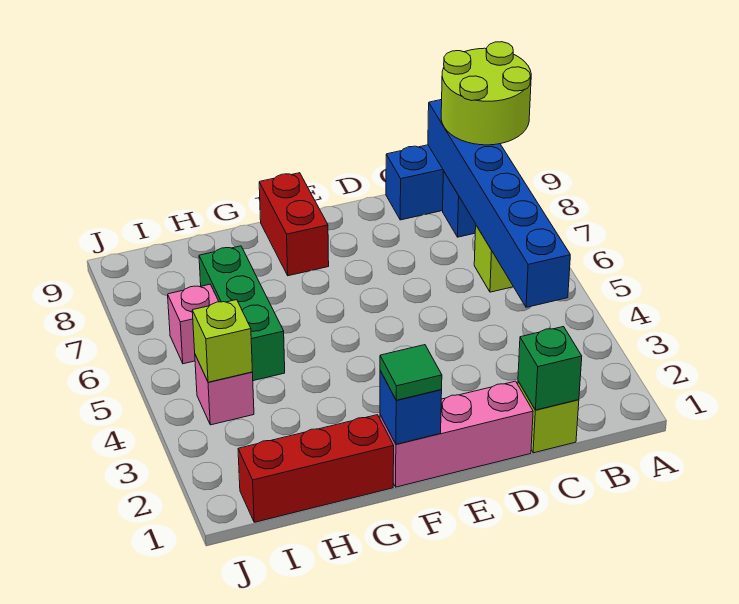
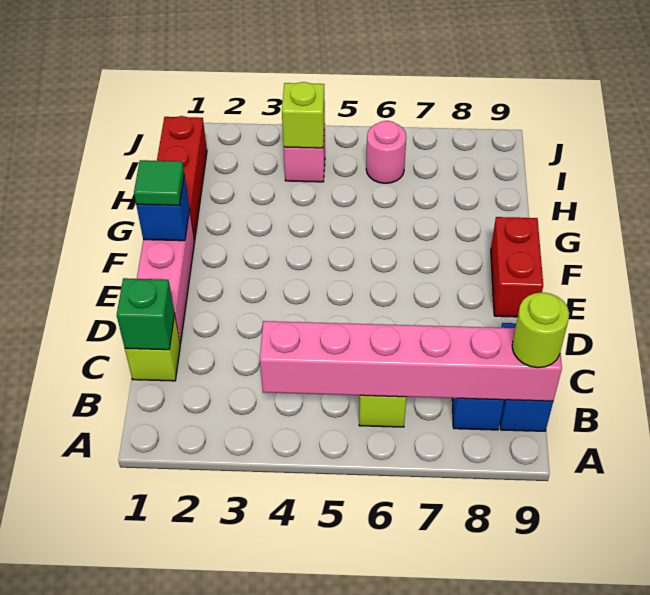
lime 2x2 round brick [441,42,531,145] -> lime 1x1 round brick [512,292,569,368]
blue 1x6 brick [428,100,570,307] -> pink 1x6 brick [260,321,562,401]
red 1x2 brick [259,173,329,276] -> red 1x2 brick turned to [491,217,543,317]
green 1x3 brick [199,246,285,381] -> none
pink 1x1 brick [168,284,219,364] -> pink 1x1 round brick [366,121,406,183]

